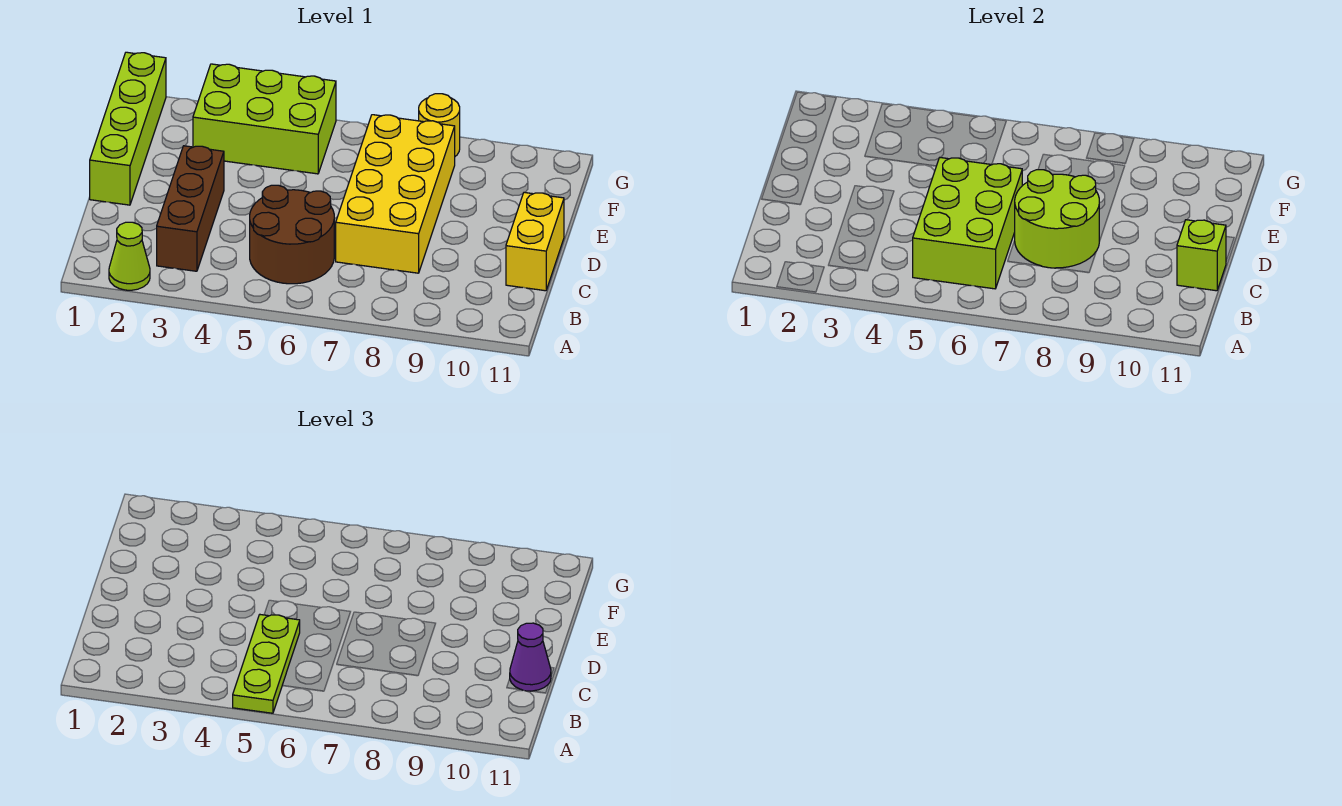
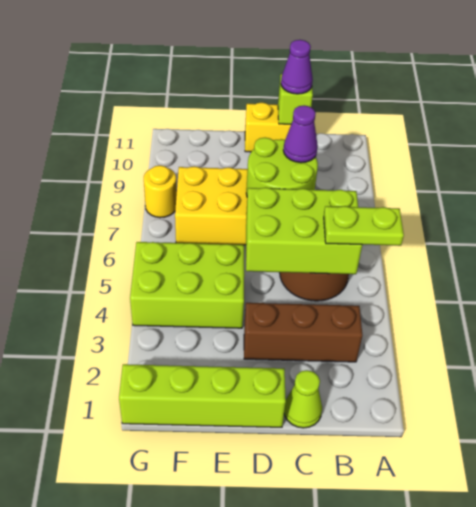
lime 1x1 cone [109,222,150,290] -> lime 1x1 cone moved to [284,370,322,428]
lime 1x3 plate [233,615,300,713] -> lime 1x2 plate [324,206,404,246]
none -> purple 1x1 cone [283,105,318,163]
lime 2x3 brick [193,64,336,174] -> lime 2x3 brick turned to [130,242,244,328]

